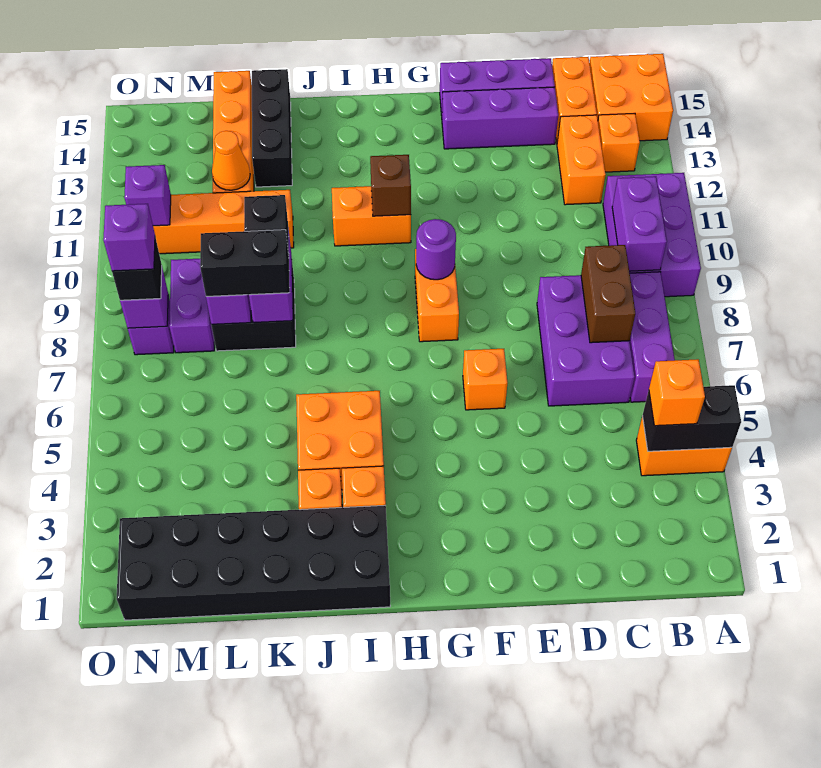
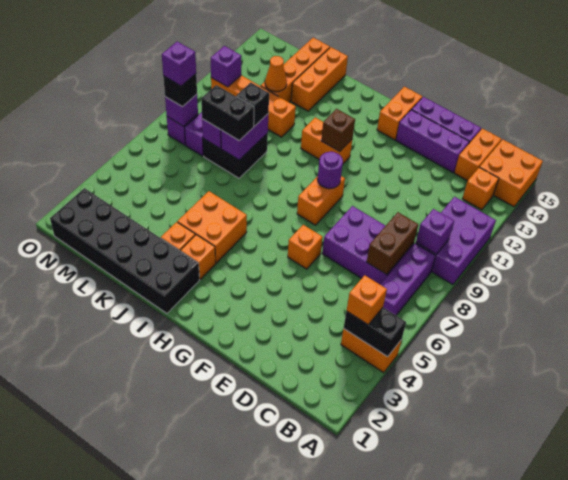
purple 1x2 brick [612,176,667,271] -> purple 1x1 brick [416,209,454,254]
purple 2x3 brick [537,275,635,406] -> purple 2x3 brick turned to [322,206,414,284]
orange 1x2 brick [557,115,606,205] -> orange 1x2 brick moved to [377,87,422,140]
black 1x3 brick [252,69,292,187] -> orange 1x3 brick [291,47,348,111]

